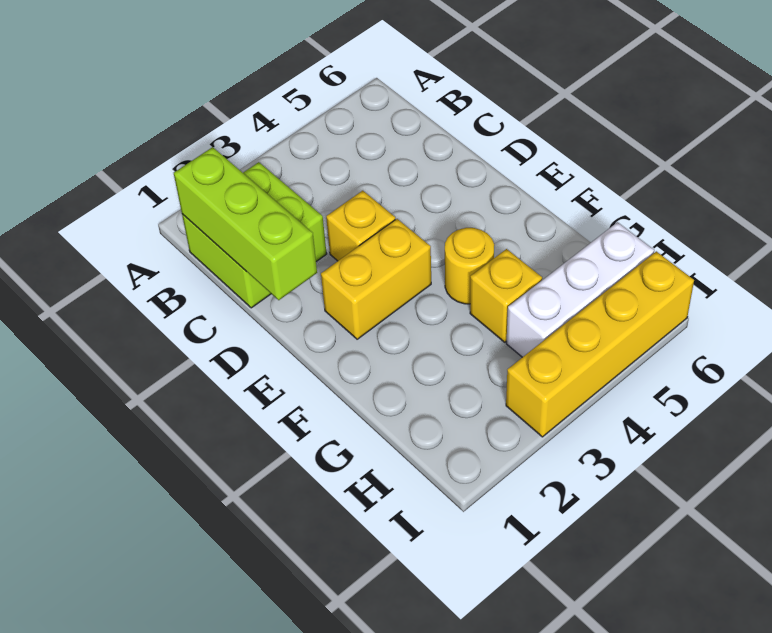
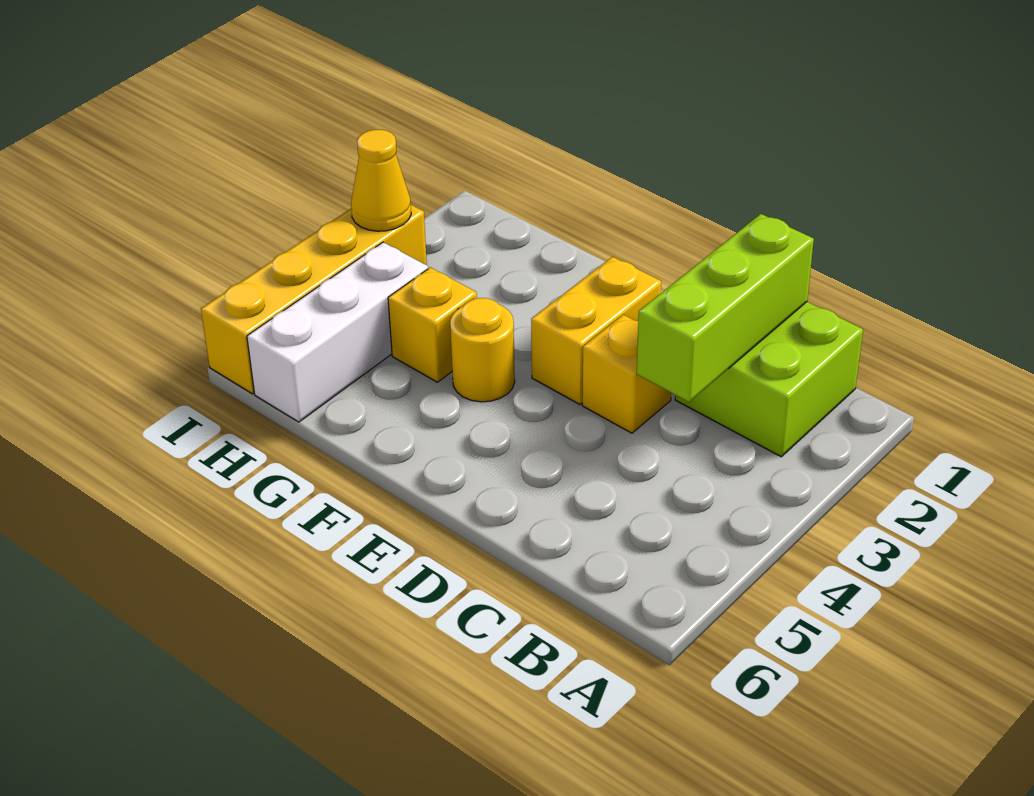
lime 1x3 brick [174,147,317,300] -> lime 1x3 brick turned to [637,214,814,402]
none -> yellow 1x1 cone [351,130,411,231]

